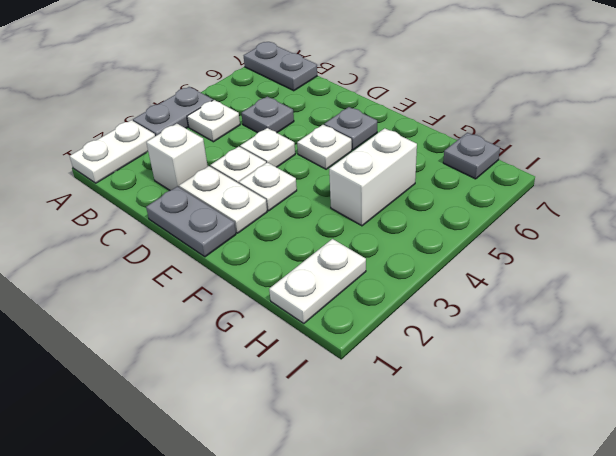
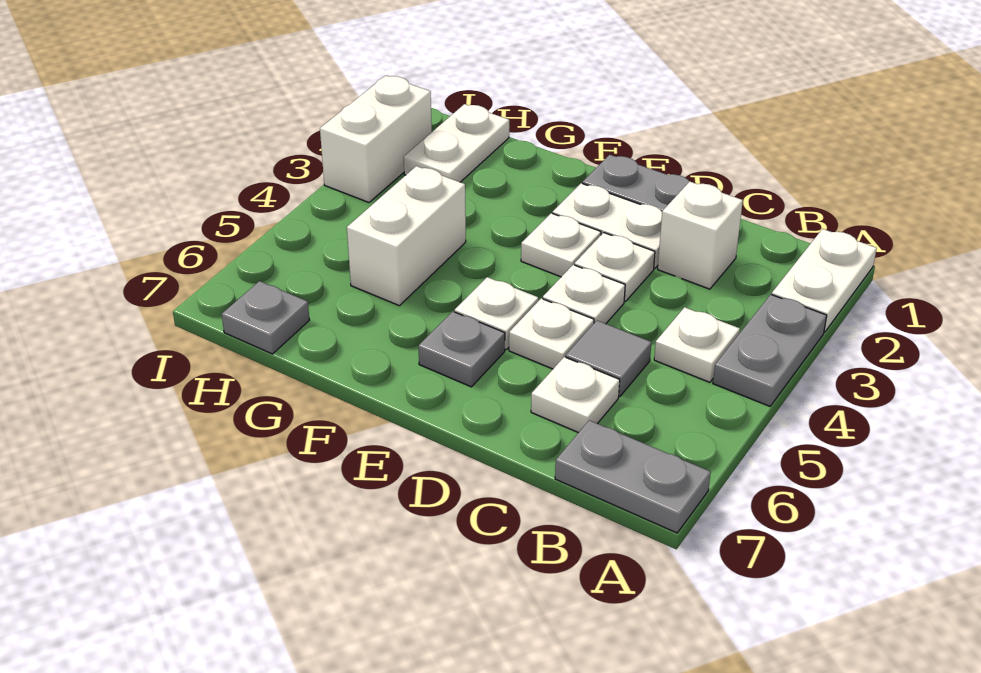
grey 1x1 plate [241,97,294,133] -> grey 1x1 tile [566,321,651,397]
none -> white 1x1 plate [531,357,620,433]
none -> white 1x1 plate [509,298,594,369]
none -> white 1x2 brick [320,76,432,202]

